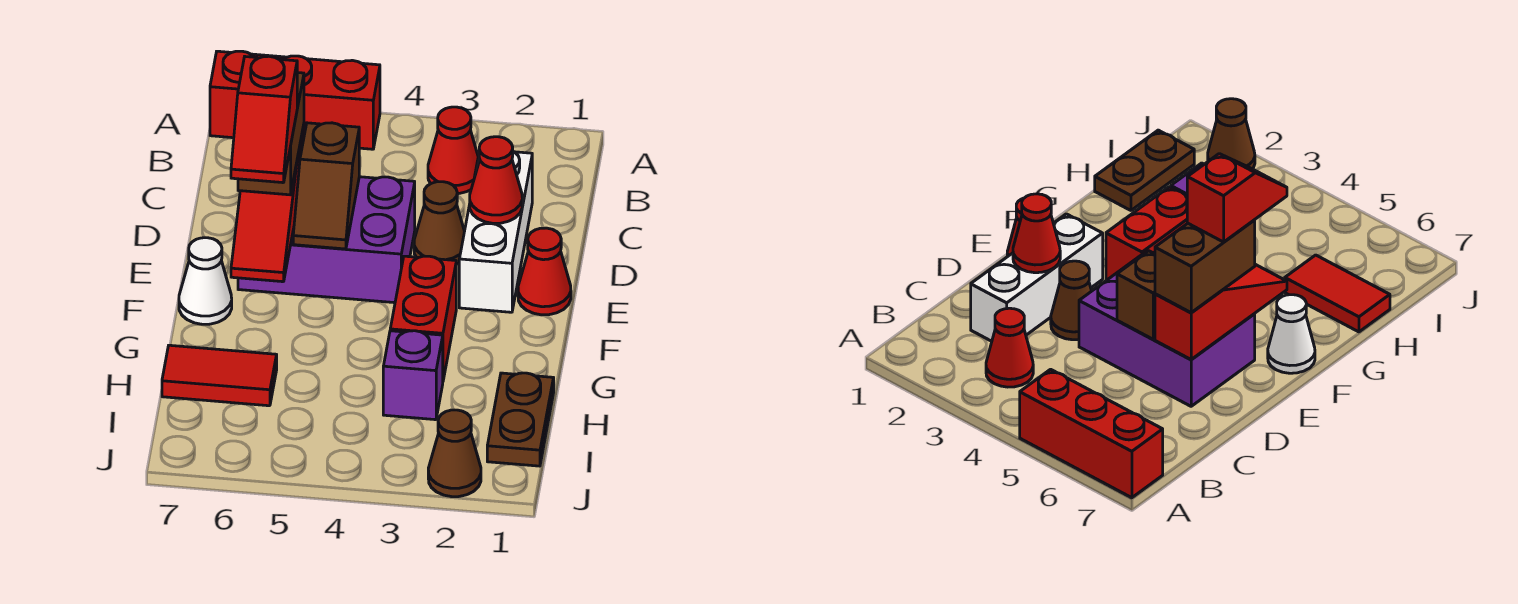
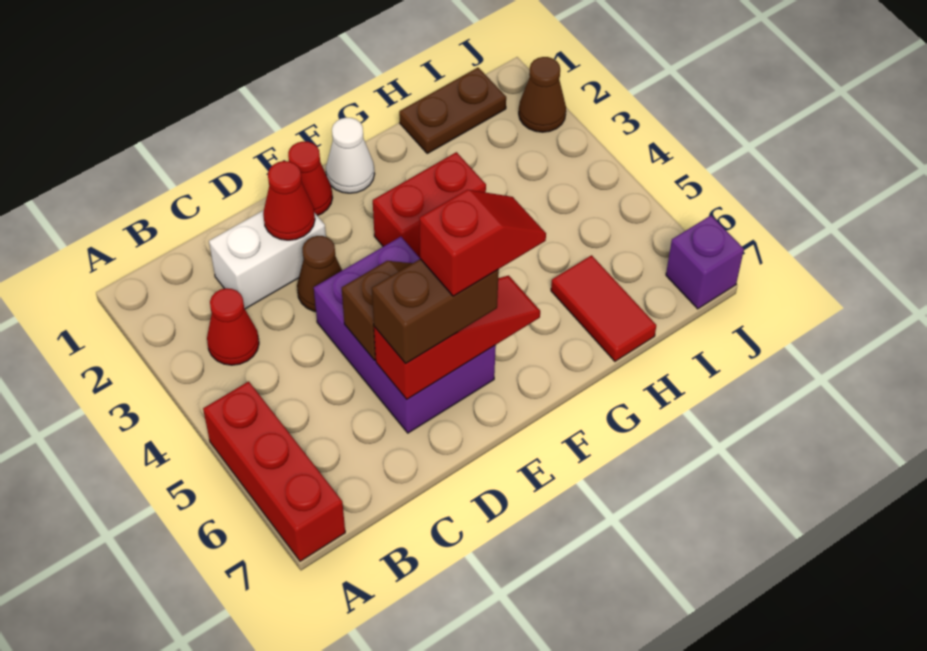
white 1x3 brick [459,152,532,312] -> white 1x2 brick [209,210,326,309]
white 1x1 cone [179,238,232,324] -> white 1x1 cone moved to [326,118,374,193]
purple 1x1 brick [383,331,443,420] -> purple 1x1 brick moved to [666,215,744,309]

